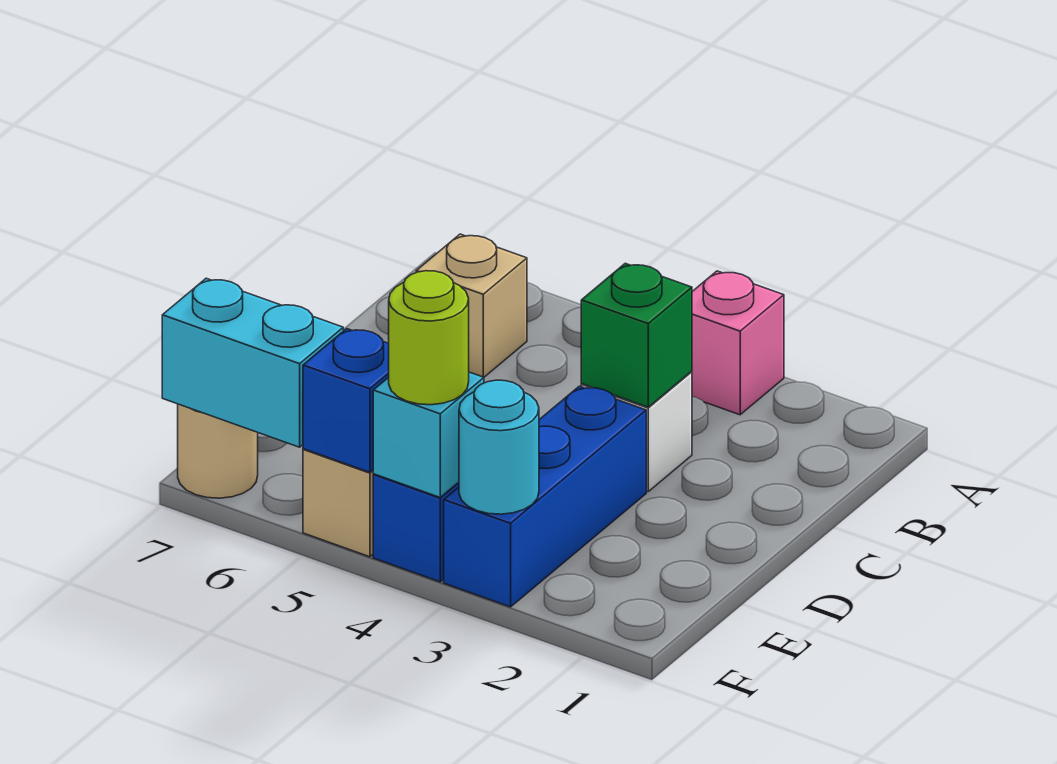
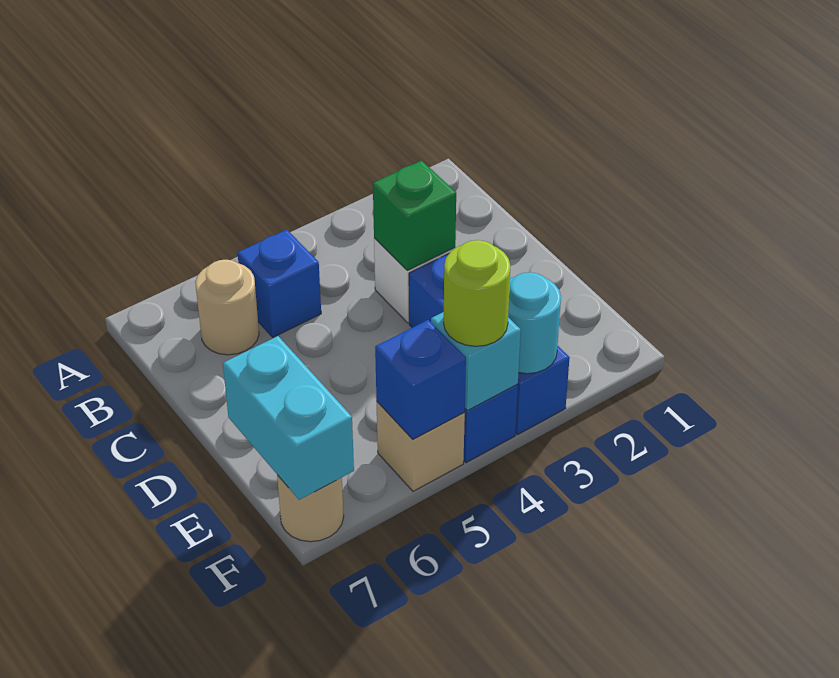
pink 1x1 brick [692,271,784,415] -> none
none -> blue 1x1 brick [238,230,321,337]
tan 1x1 brick [416,234,527,377] -> tan 1x1 round brick [195,260,259,355]
cyan 1x2 brick [162,278,343,447] -> cyan 1x2 brick turned to [223,336,354,500]

